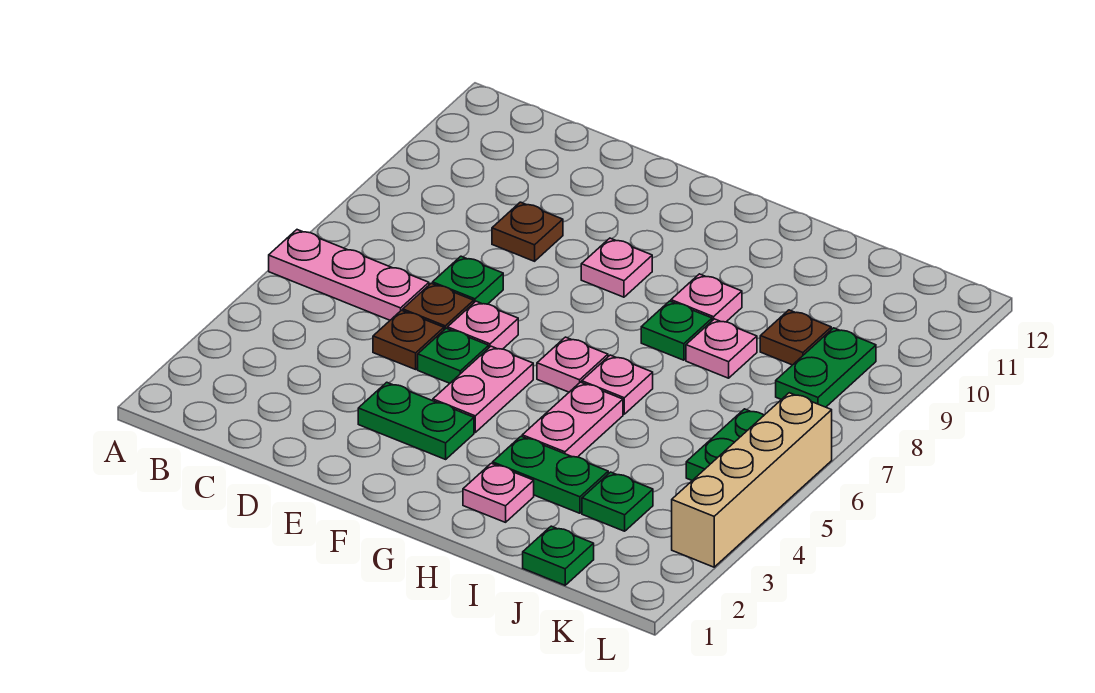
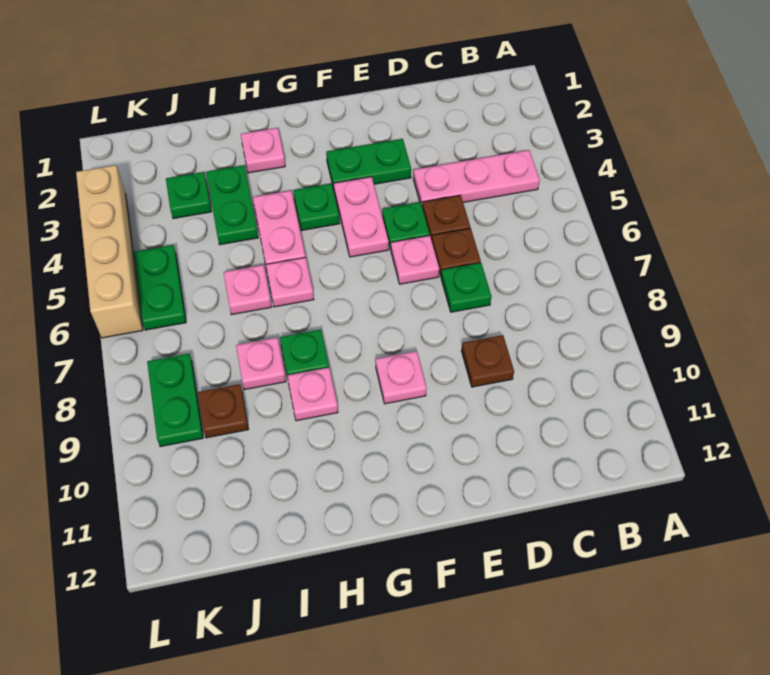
pink 1x3 plate [269,230,429,320] -> pink 1x3 plate moved to [413,150,540,206]
pink 1x1 plate [537,337,608,392] -> pink 1x1 plate moved to [224,265,272,315]
green 1x2 plate [493,436,608,513] -> green 1x2 plate turned to [206,165,258,245]
green 1x1 plate [523,526,594,585] -> green 1x1 plate moved to [293,184,340,231]

